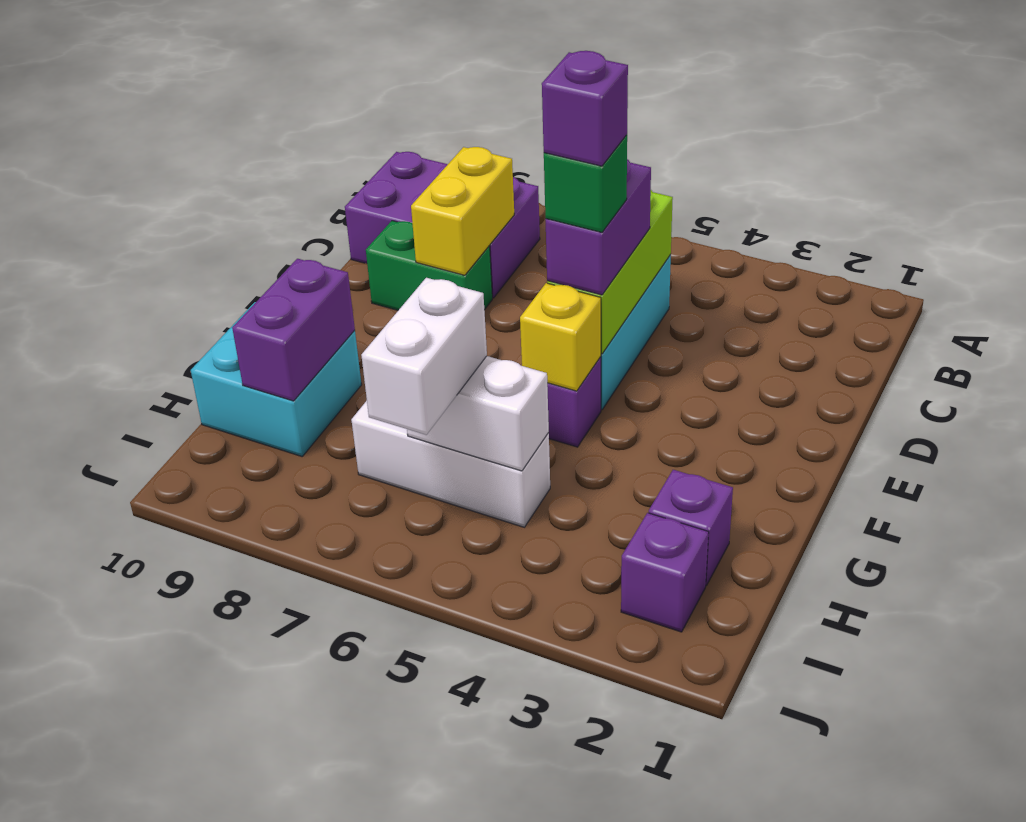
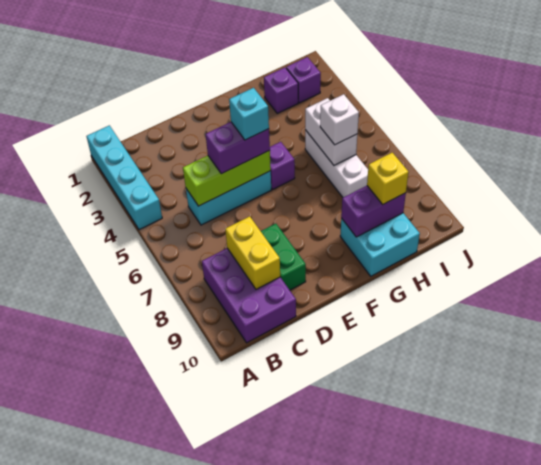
none -> cyan 1x4 brick [87,125,162,230]
yellow 1x2 brick [411,147,514,275] -> yellow 1x2 brick turned to [225,216,280,289]
green 1x1 brick [544,135,627,232] -> cyan 1x1 brick [229,88,269,140]
purple 1x1 brick [542,51,628,166] -> none
yellow 1x1 brick [520,283,601,391] -> yellow 1x1 brick moved to [367,153,408,205]
white 1x2 brick [361,278,487,435] -> white 1x1 brick [320,94,359,145]

